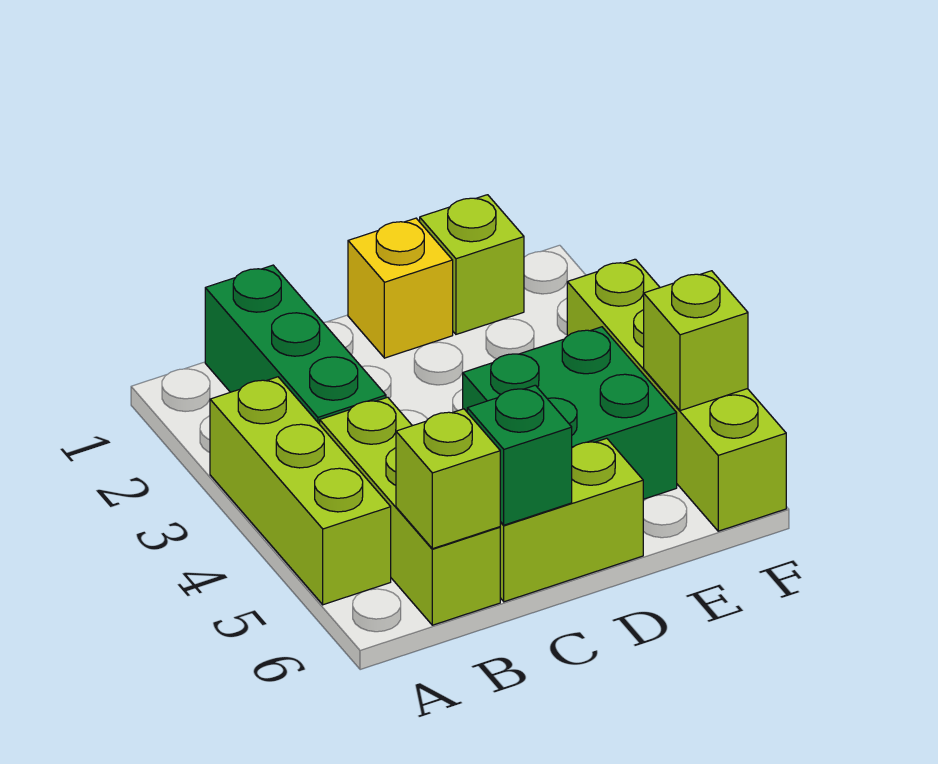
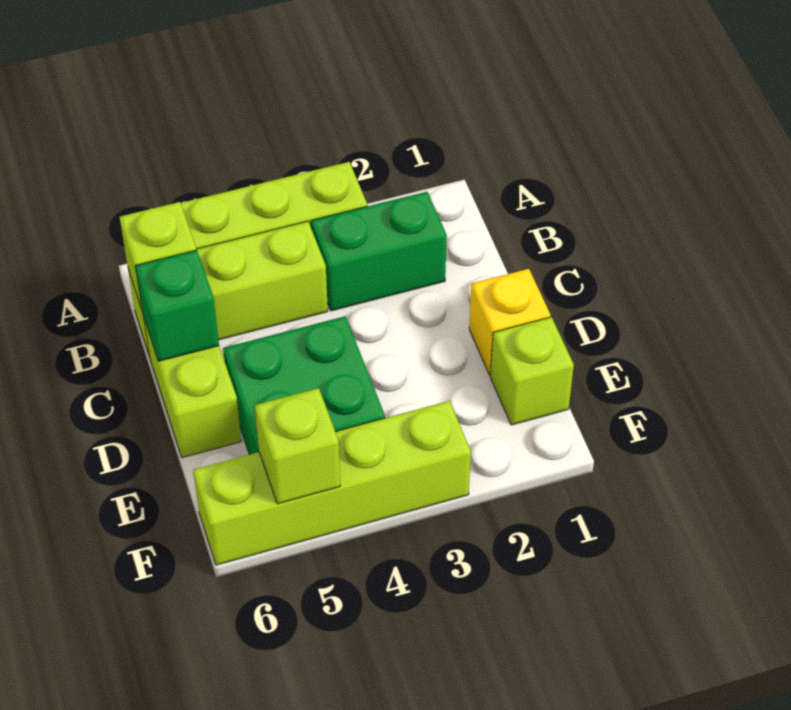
green 1x3 brick [205,265,386,424] -> green 1x2 brick [311,192,447,311]

